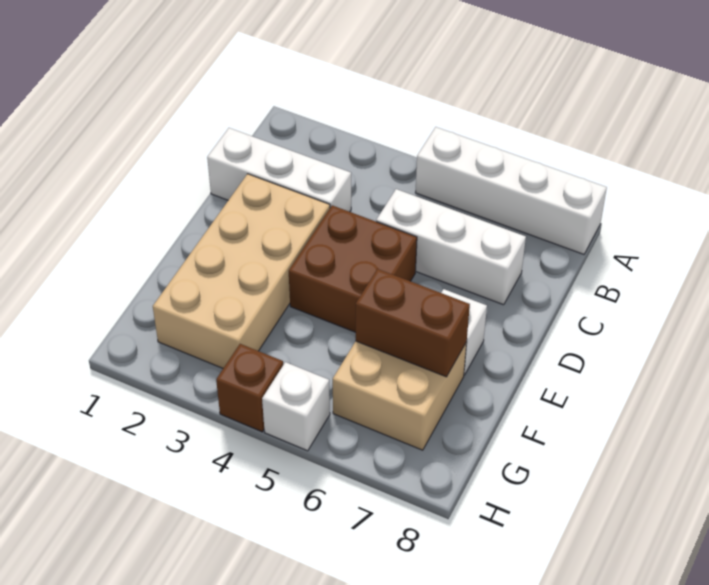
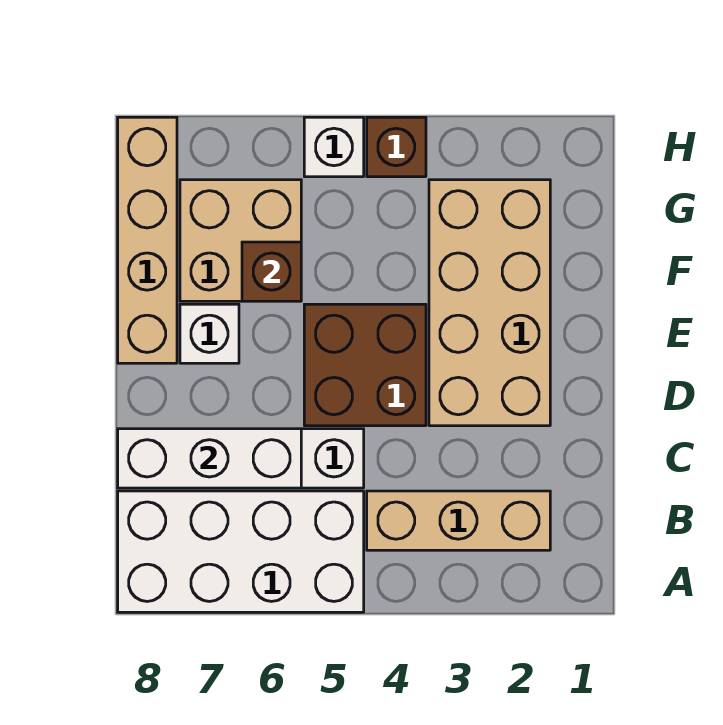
white 1x4 brick [415,127,607,254] -> white 2x4 brick [118,491,364,612]
none -> tan 1x3 brick [367,491,550,550]
white 1x3 brick [207,128,351,212] -> white 1x3 brick moved to [118,429,301,488]
none -> tan 1x4 brick [118,117,177,363]
brown 1x2 brick [356,269,470,377] -> brown 1x1 brick [242,242,301,301]

